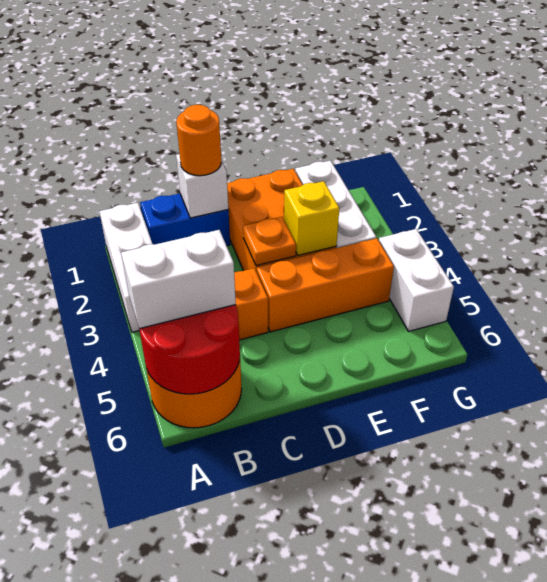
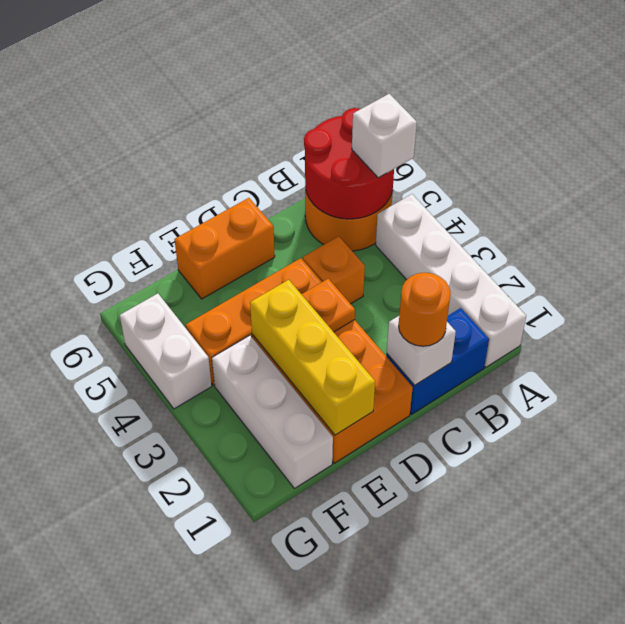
white 1x3 brick [99,203,152,332] -> white 1x4 brick [376,194,526,367]
white 1x2 brick [121,230,236,329] -> white 1x1 brick [352,94,417,178]
none -> orange 1x2 brick [174,198,275,299]
yellow 1x1 brick [284,181,339,256] -> yellow 1x3 brick [250,280,375,435]

